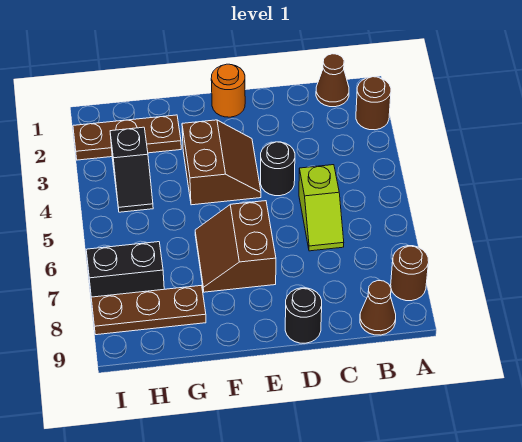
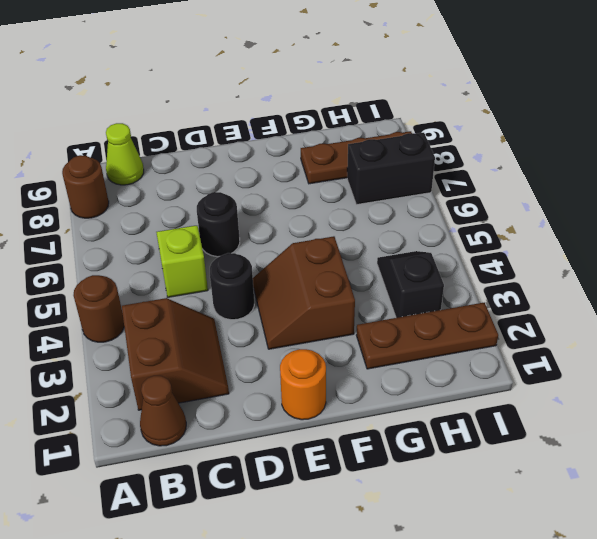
brown 1x1 round brick [356,77,391,130] -> brown 1x1 round brick moved to [73,275,124,342]
brown 1x1 cone [360,281,396,335] -> lime 1x1 cone [106,123,144,185]
black 1x1 round brick [285,288,322,343] -> black 1x1 round brick moved to [197,192,240,257]
brown 2x2 slope [195,201,276,292] -> brown 2x2 slope moved to [122,298,229,410]

